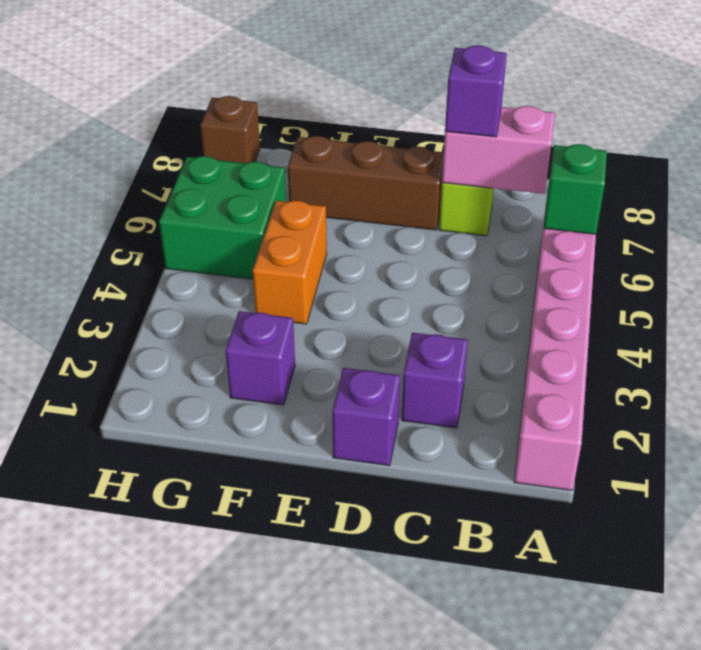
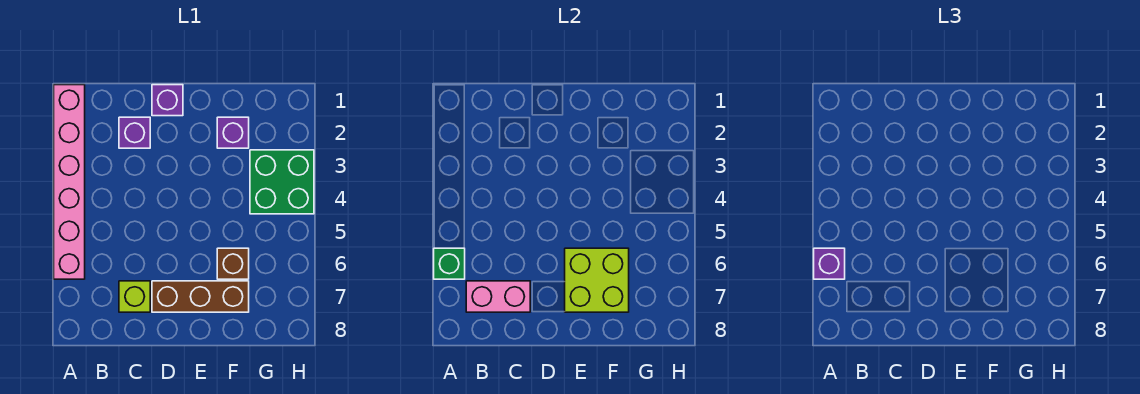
purple 1x1 brick [445,45,507,137] -> purple 1x1 brick moved to [814,248,845,279]
none -> lime 2x2 brick [565,248,629,312]
orange 1x2 brick [253,200,327,324] -> none
green 2x2 brick [159,156,286,279] -> green 2x2 brick moved to [250,150,314,214]
brown 1x1 brick [200,96,260,163] -> brown 1x1 brick moved to [217,248,249,279]

